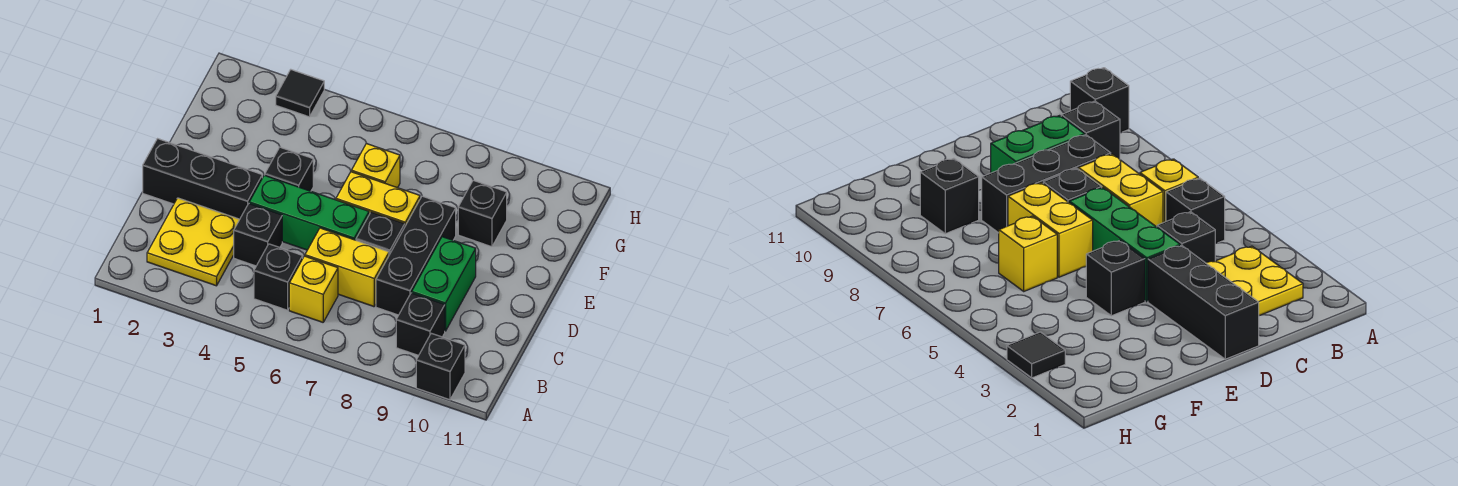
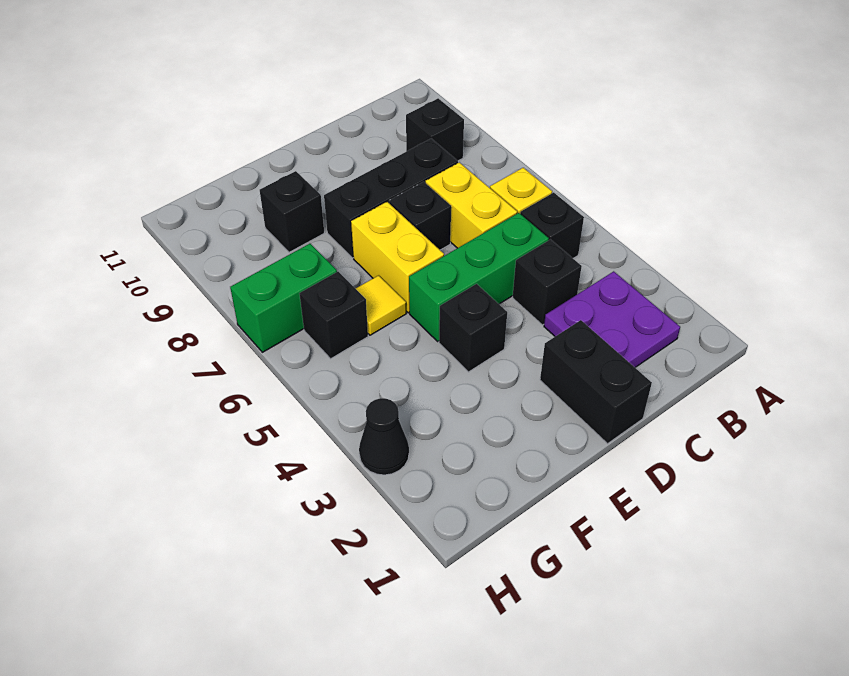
black 1x1 brick [416,333,465,400] -> black 1x1 brick moved to [299,272,368,359]
yellow 2x2 plate [147,198,240,286] -> purple 2x2 plate [544,271,680,367]
green 1x2 brick [412,237,476,331] -> green 1x2 brick moved to [230,244,337,352]
black 1x3 brick [143,139,262,219] -> black 1x2 brick [540,320,652,444]
green 1x3 brick [249,175,369,250] -> green 1x3 brick turned to [409,213,549,341]
yellow 1x1 brick [351,144,400,188] -> yellow 1x1 tile [355,275,406,335]
black 1x1 tile [276,70,324,117] -> black 1x1 cone [359,398,409,475]

